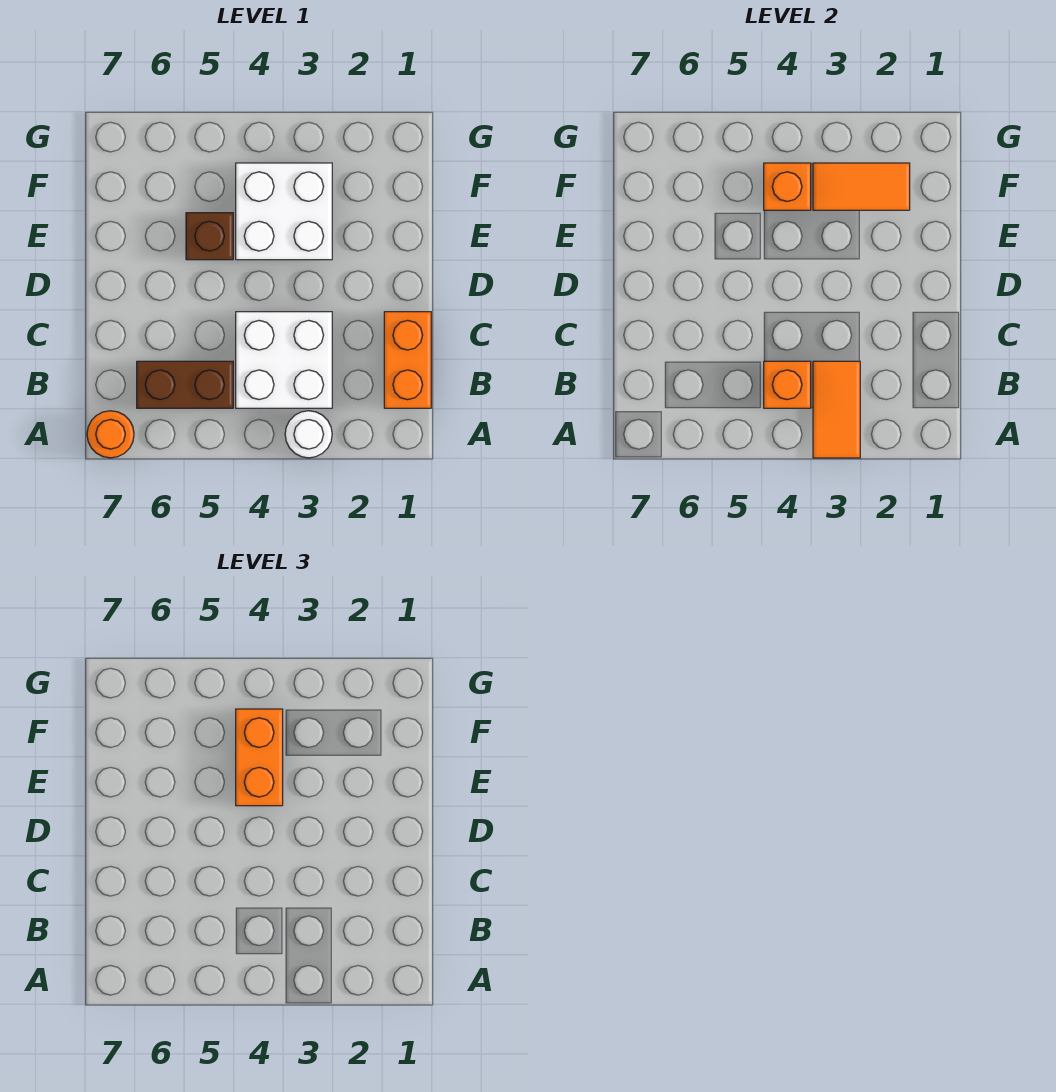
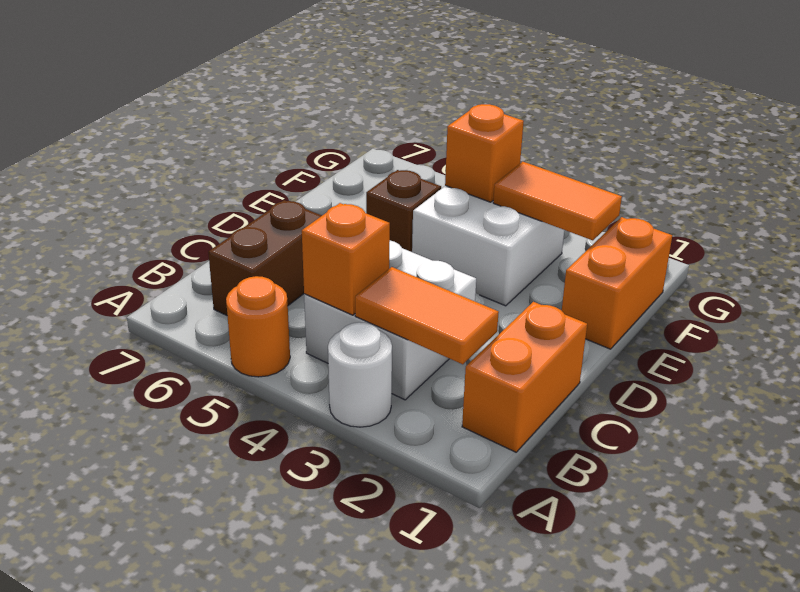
orange 1x2 tile [813,361,860,458] -> orange 1x2 tile turned to [355,267,499,364]
orange 1x1 round brick [87,411,134,458] -> orange 1x1 round brick moved to [226,276,290,377]
brown 1x2 brick [137,361,233,408] -> brown 1x2 brick turned to [208,200,322,315]
orange 1x2 brick [236,709,283,806] -> orange 1x2 brick moved to [562,217,672,349]

